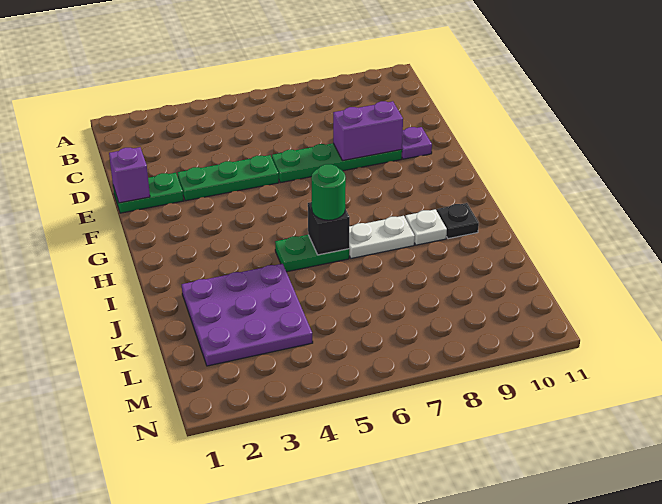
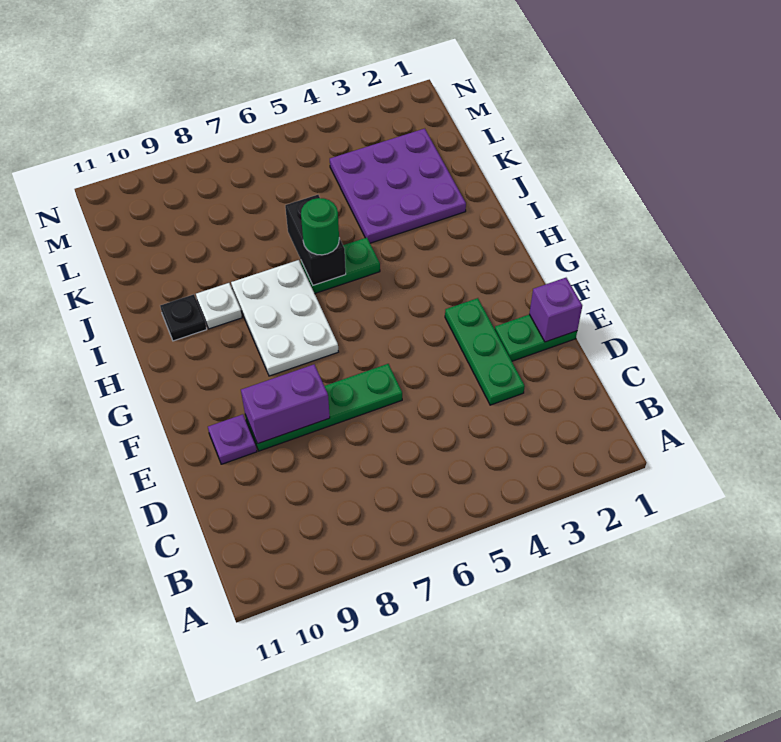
green 1x3 plate [178,155,279,201] -> green 1x3 plate turned to [445,298,525,405]
black 1x1 brick [308,202,350,255] -> black 1x2 brick [285,195,346,285]
white 1x2 plate [349,216,415,258] -> white 2x3 plate [231,260,338,376]

